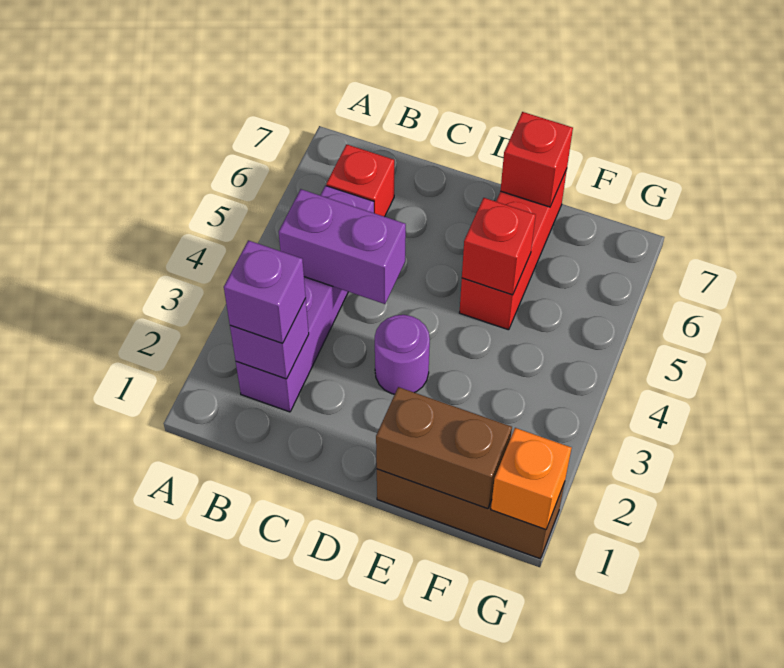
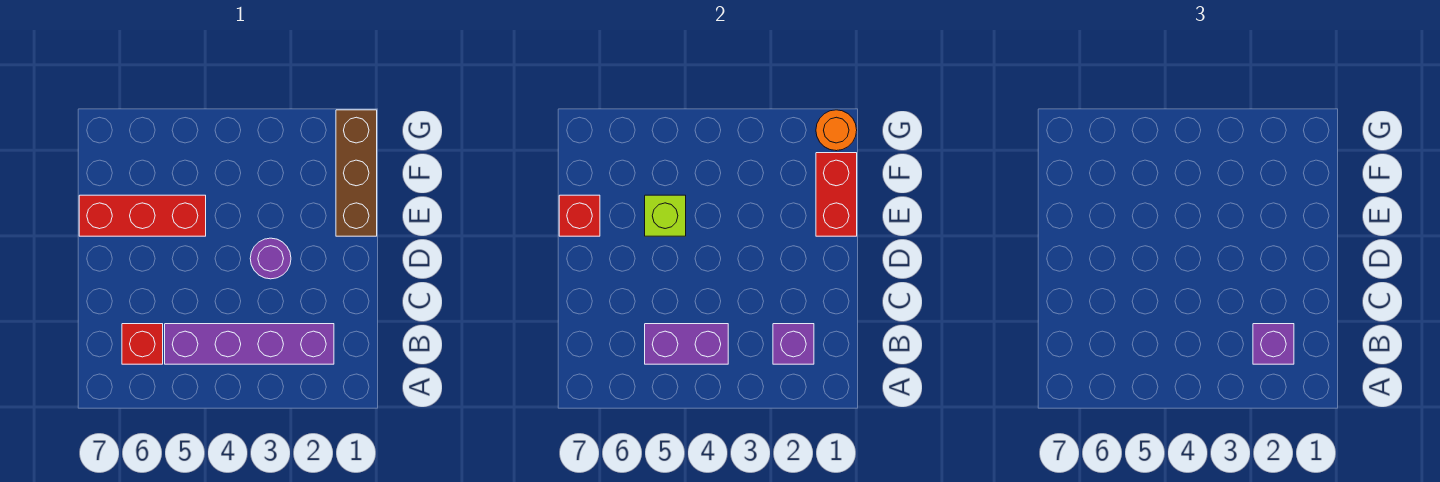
purple 1x2 brick [279,189,406,304] -> purple 1x2 brick turned to [645,324,728,364]
brown 1x2 brick [376,387,512,509] -> red 1x2 brick [816,153,857,236]
red 1x1 brick [462,198,536,295] -> lime 1x1 brick [645,195,686,236]
orange 1x1 brick [491,428,571,530] -> orange 1x1 round brick [816,110,857,151]

